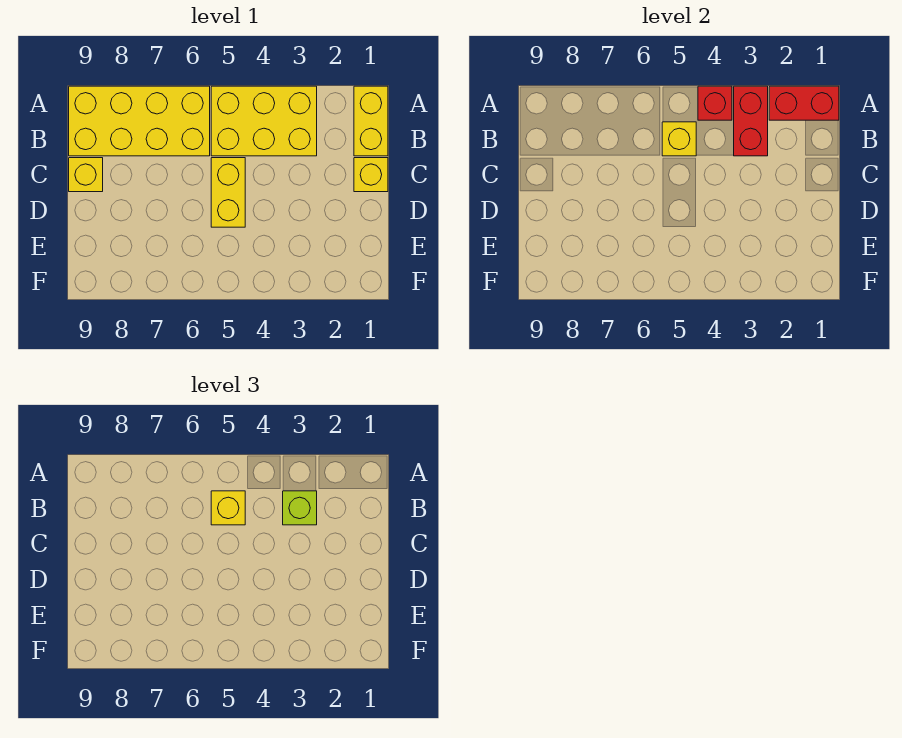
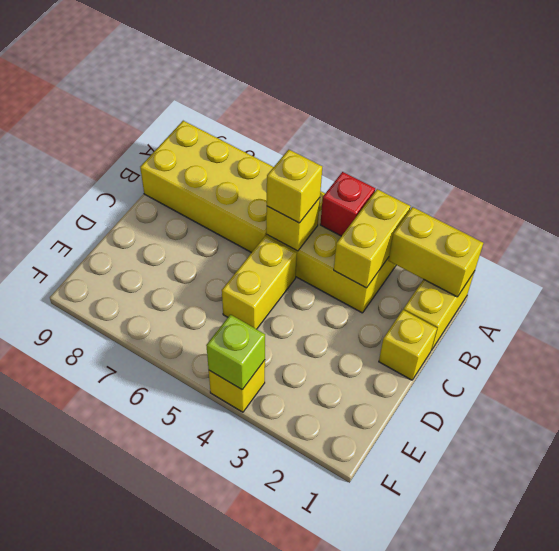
red 1x2 brick [769,86,839,120] -> yellow 1x2 brick [388,207,483,297]
red 1x2 brick [734,86,768,156] -> yellow 1x2 brick [334,189,411,288]
lime 1x1 brick [283,491,317,525] -> lime 1x1 brick moved to [206,315,265,390]
yellow 1x1 brick [69,158,103,192] -> yellow 1x1 brick moved to [209,360,265,412]

